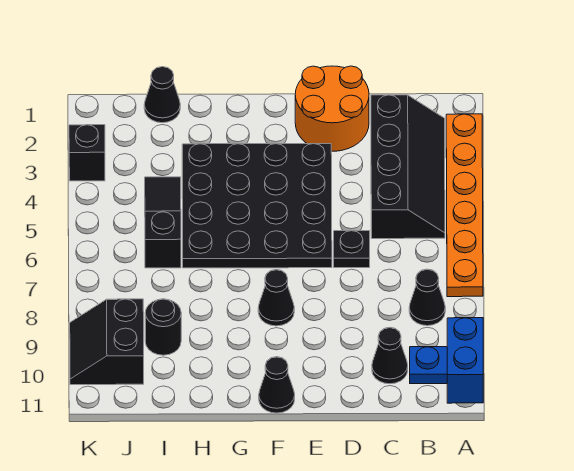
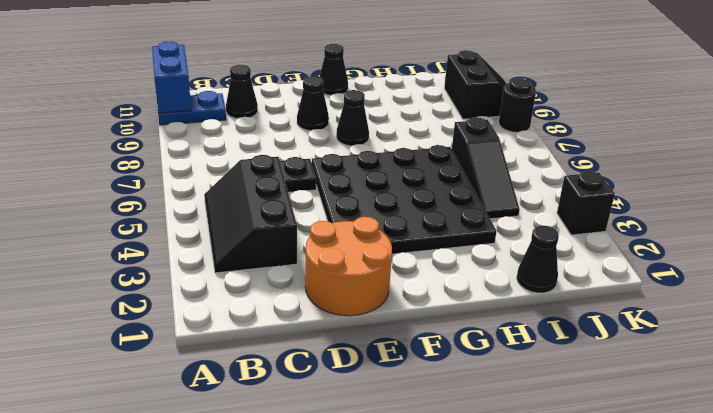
orange 1x6 plate [446,114,483,297] -> none
black 2x4 slope [371,95,445,239] -> black 2x3 slope [204,155,297,273]
black 1x1 cone [409,269,445,326] -> black 1x1 cone moved to [297,76,329,131]
black 1x1 round brick [145,299,181,355] -> black 1x1 round brick moved to [499,78,536,132]

